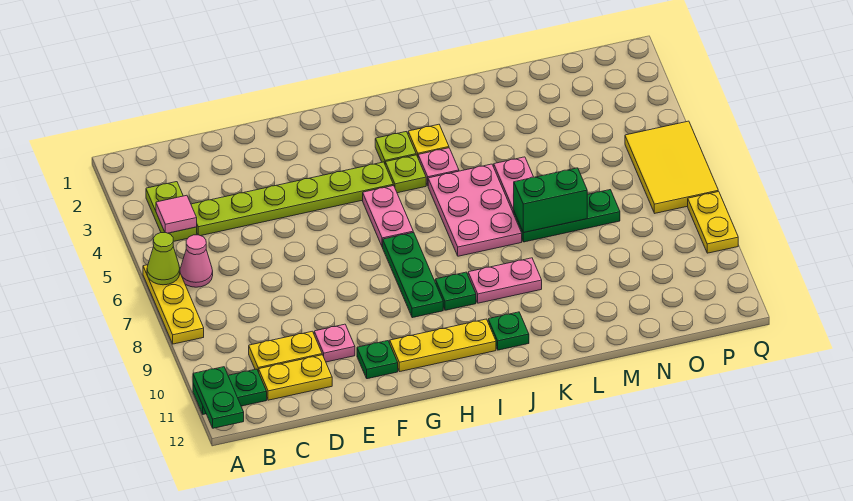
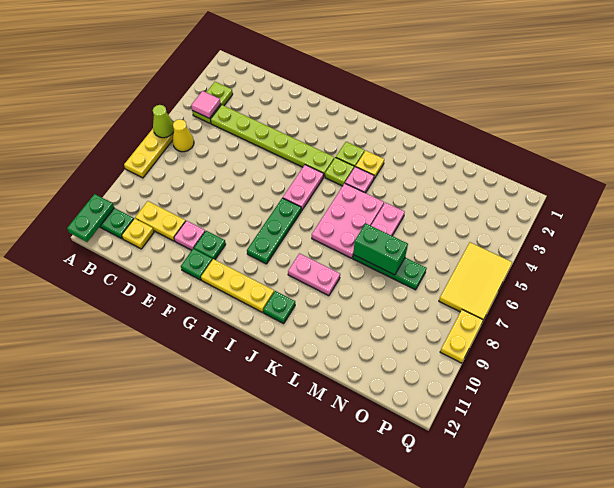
pink 1x1 cone [180,235,213,287] -> yellow 1x1 cone [173,119,194,152]
yellow 1x2 plate [259,355,332,400] -> yellow 1x1 plate [122,218,154,249]
green 1x1 plate [435,272,476,310] -> green 1x1 plate moved to [194,231,226,260]

